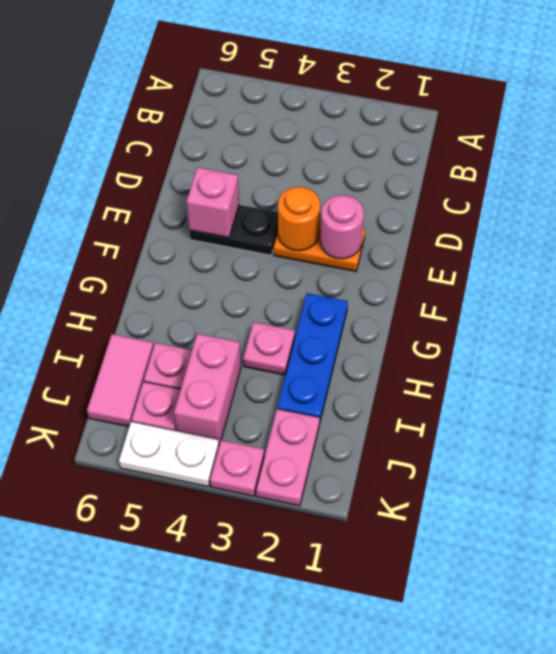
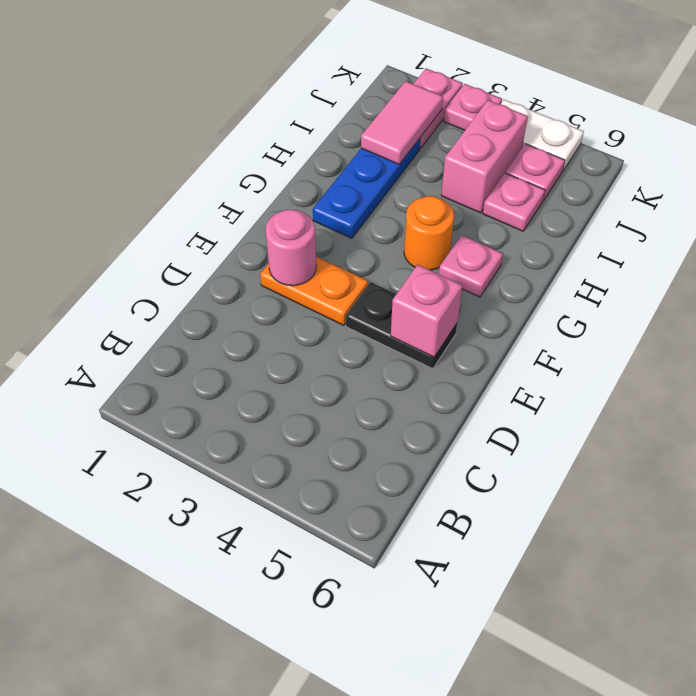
orange 1x1 round brick [278,187,320,251] -> orange 1x1 round brick moved to [404,196,454,270]
pink 1x1 plate [243,322,295,375] -> pink 1x1 plate moved to [439,235,503,297]
pink 1x2 tile [87,334,154,427] -> pink 1x2 tile moved to [361,81,443,164]

